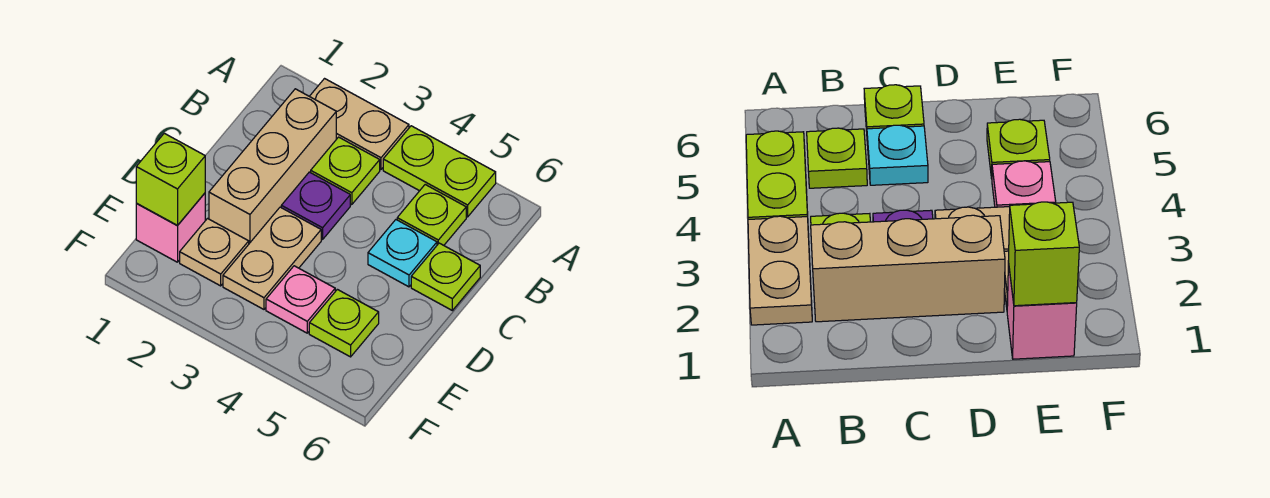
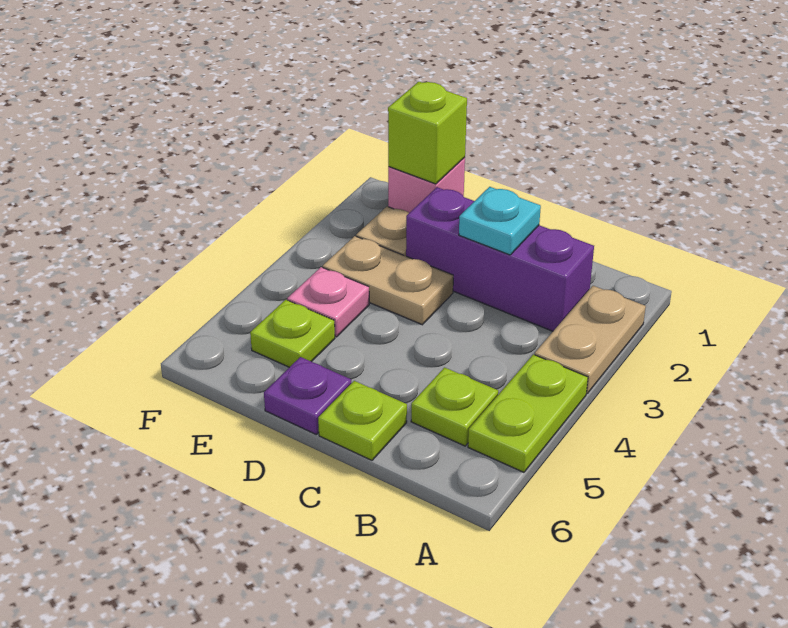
tan 1x3 brick [209,89,336,243] -> purple 1x3 brick [406,187,594,331]
lime 1x1 plate [311,137,380,205] -> none
purple 1x1 plate [281,172,350,240] -> purple 1x1 plate moved to [264,357,351,434]
cyan 1x1 plate [368,220,437,287] -> cyan 1x1 plate moved to [459,187,541,255]

